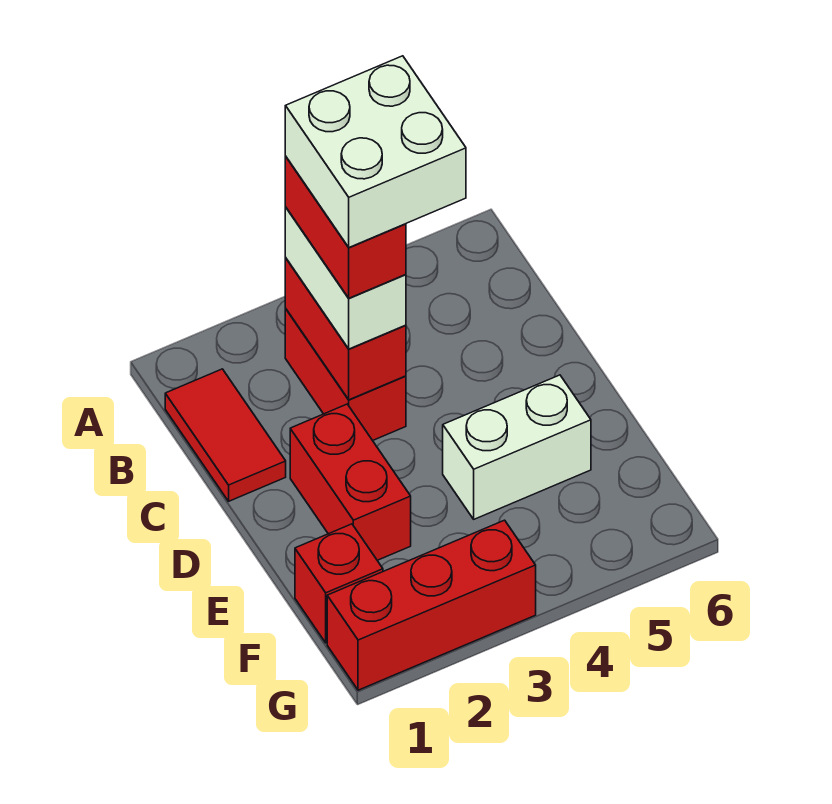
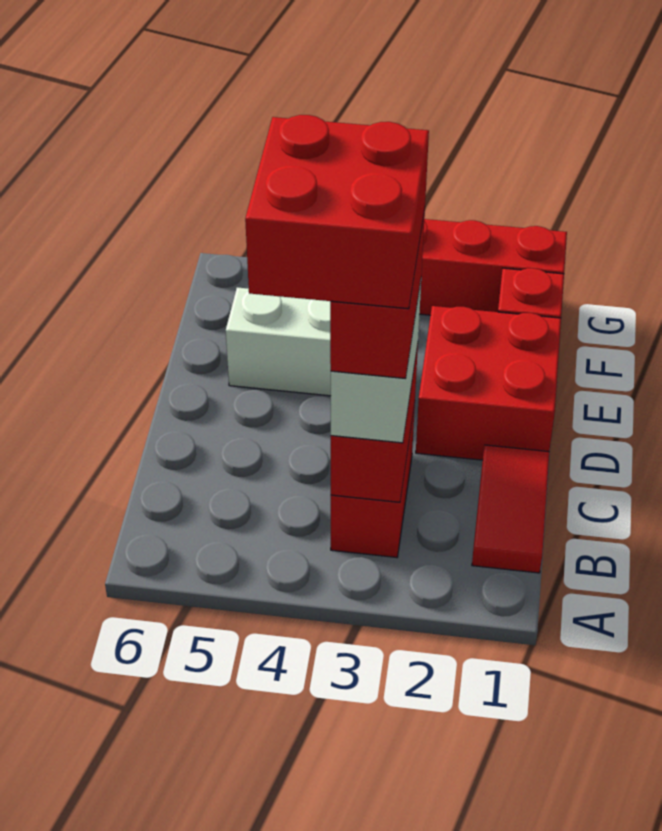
white 2x2 brick [285,56,466,247] -> red 2x2 brick [245,115,429,309]
red 1x2 brick [290,404,411,560] -> red 2x2 brick [416,306,561,460]

